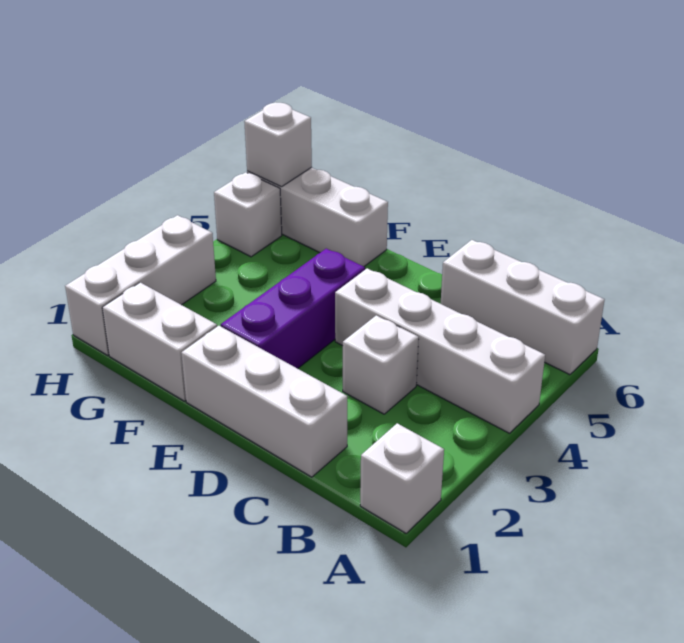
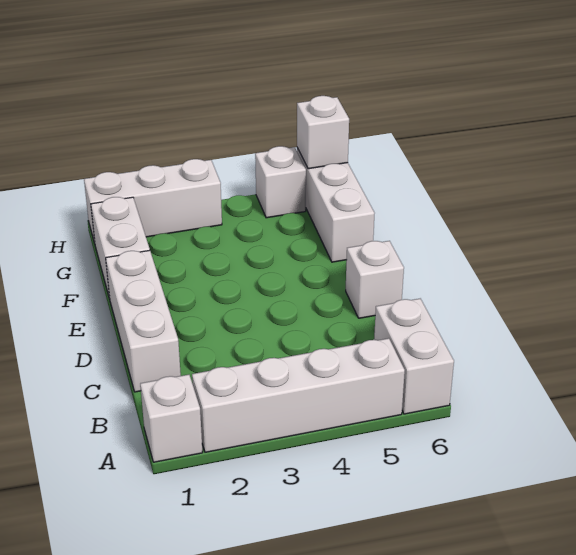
white 1x4 brick [335,268,545,433] -> white 1x4 brick turned to [192,338,405,452]
white 1x3 brick [441,240,604,375] -> white 1x2 brick [374,299,454,414]
white 1x1 brick [343,315,419,414] -> white 1x1 brick moved to [346,241,404,318]
purple 1x3 brick [221,249,365,369] -> none

